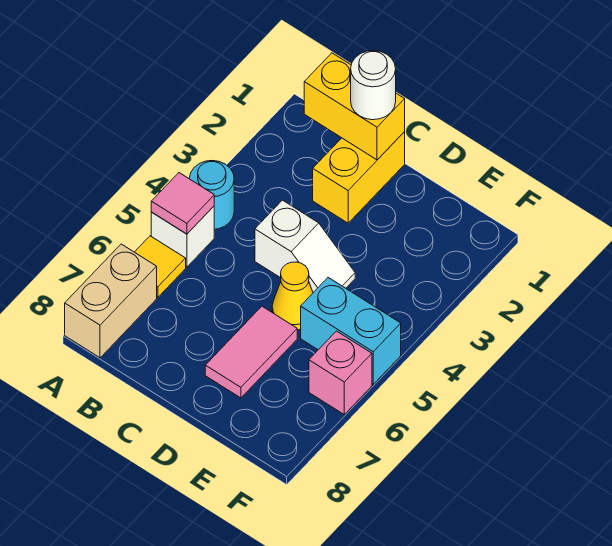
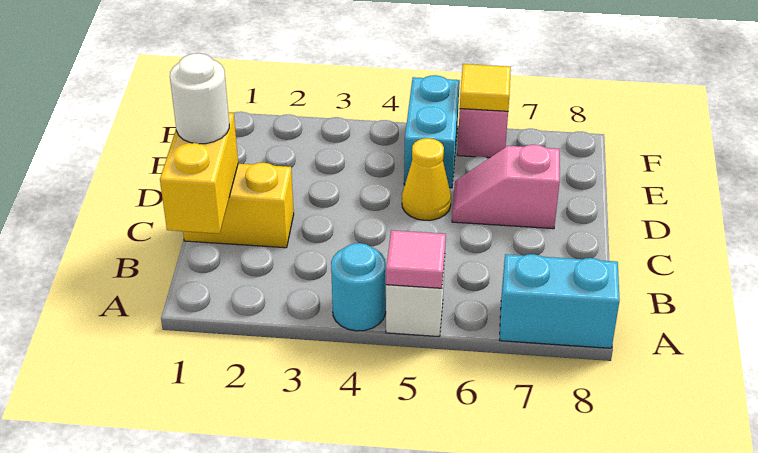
yellow 1x1 tile [135,236,186,297] -> yellow 1x1 tile moved to [460,64,511,111]
tan 1x2 brick [65,244,157,358] -> cyan 1x2 brick [500,254,620,348]
white 1x2 slope [255,200,355,292] -> none
pink 1x2 tile [205,306,297,398] -> pink 1x2 slope [452,145,560,229]

